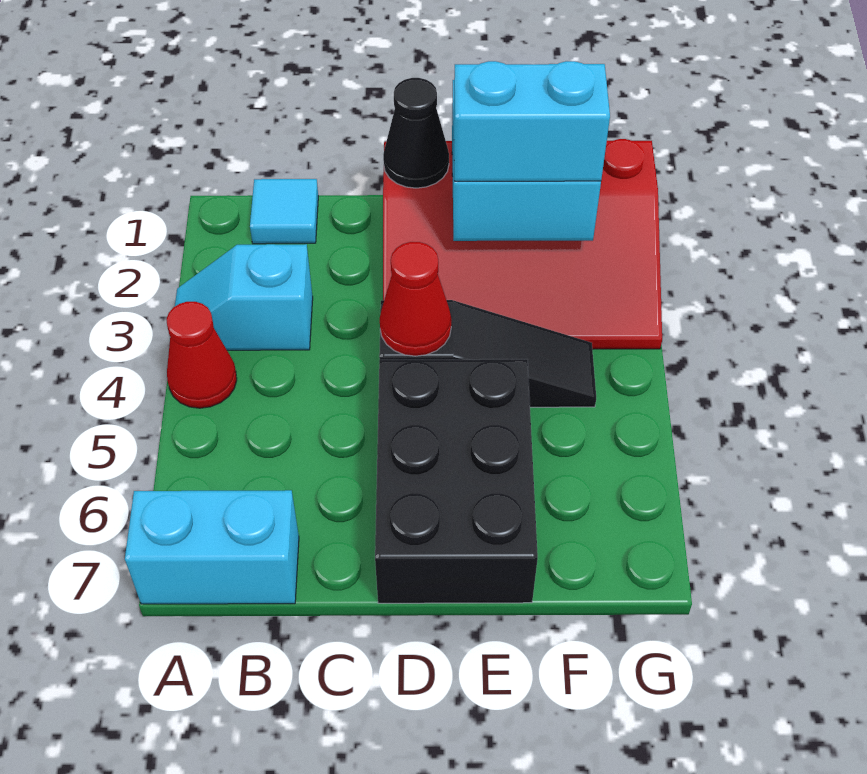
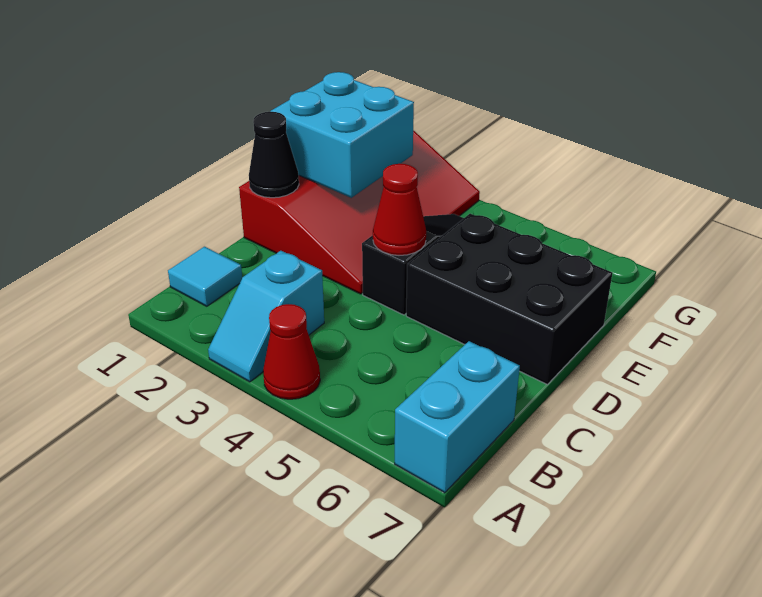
cyan 1x2 brick [454,61,610,181] -> none

